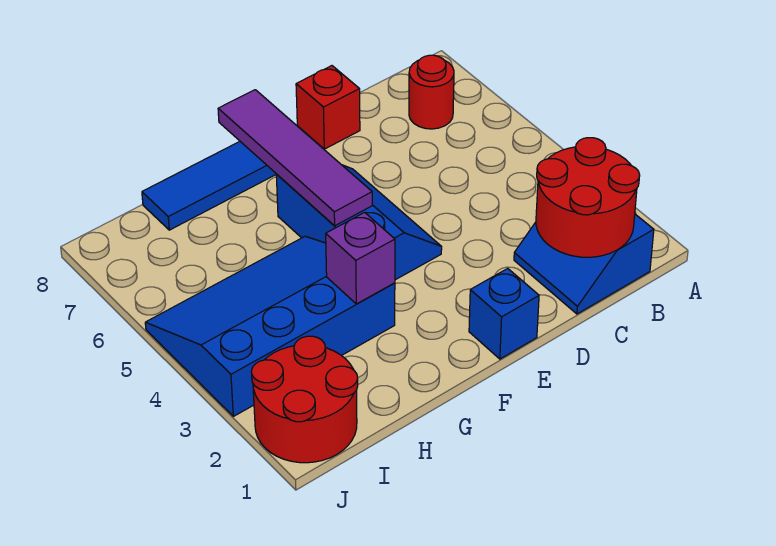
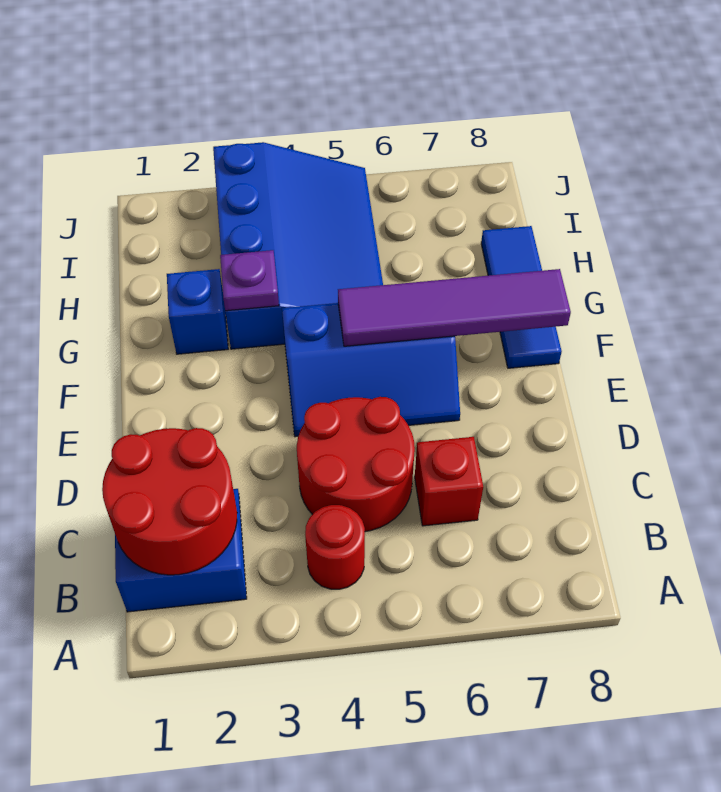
red 1x1 round brick [409,55,454,129] -> red 1x1 round brick moved to [305,505,365,589]
red 1x1 brick [296,66,360,149] -> red 1x1 brick moved to [415,437,483,526]
blue 1x1 brick [469,268,539,359] -> blue 1x1 brick moved to [167,269,228,354]
purple 1x1 brick [326,212,395,304] -> purple 1x1 plate [220,250,279,311]
red 2x2 round brick [251,336,358,463] -> red 2x2 round brick moved to [297,397,415,532]

